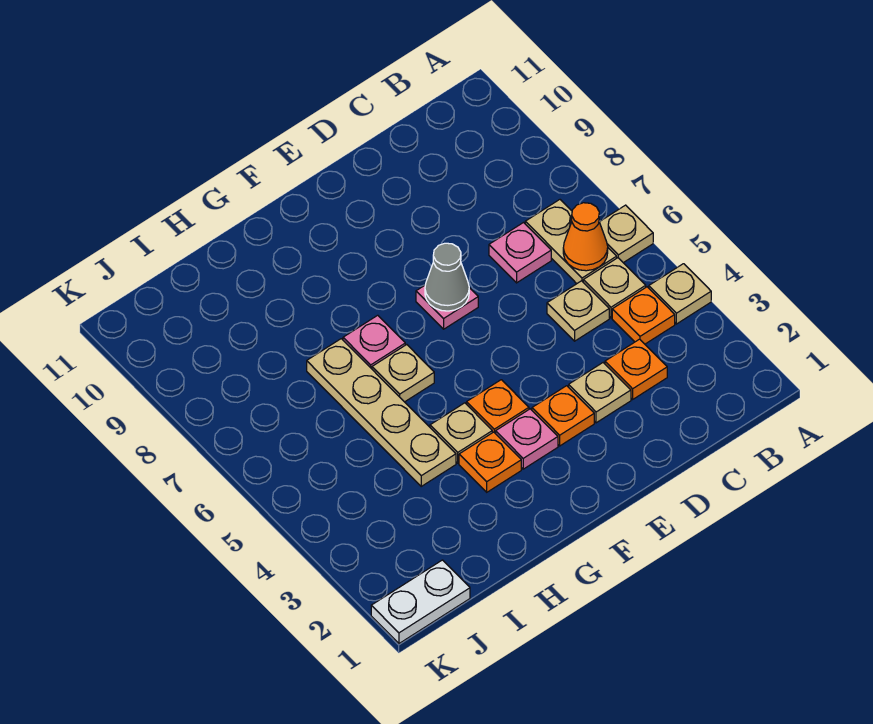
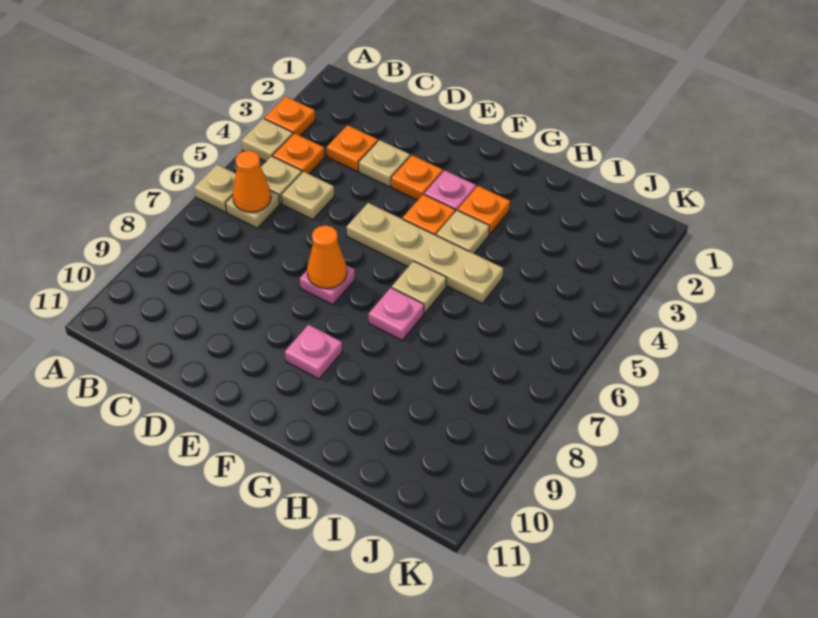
none -> orange 1x1 plate [264,97,315,136]
tan 1x2 plate [525,200,617,284] -> tan 1x1 plate [226,191,280,228]
pink 1x1 plate [489,223,551,283] -> pink 1x1 plate moved to [285,325,342,379]
grey 1x1 cone [425,243,469,311] -> orange 1x1 cone [307,225,347,289]
tan 1x4 plate [307,339,456,486] -> tan 1x4 plate turned to [347,203,503,303]
white 1x2 plate [371,560,470,644] -> none

